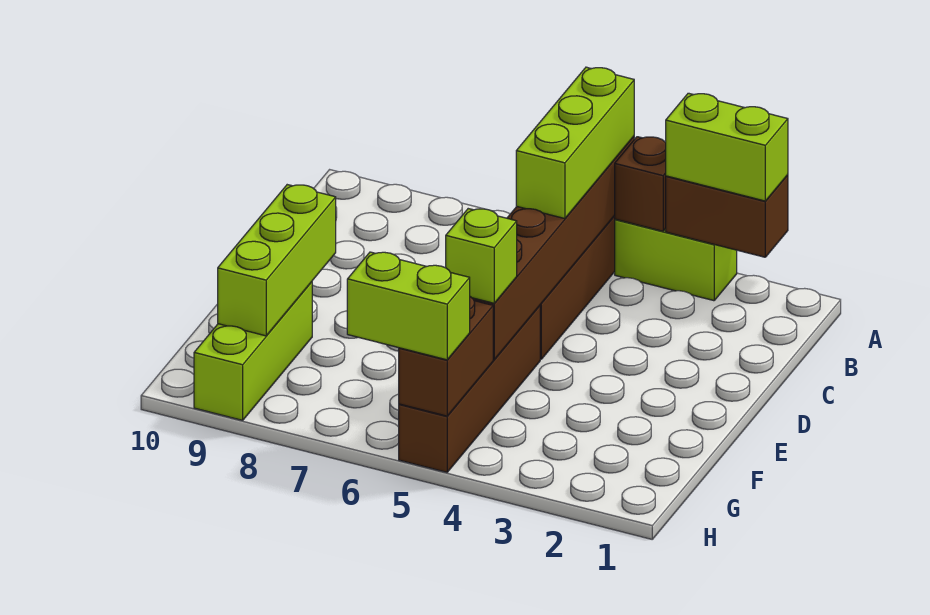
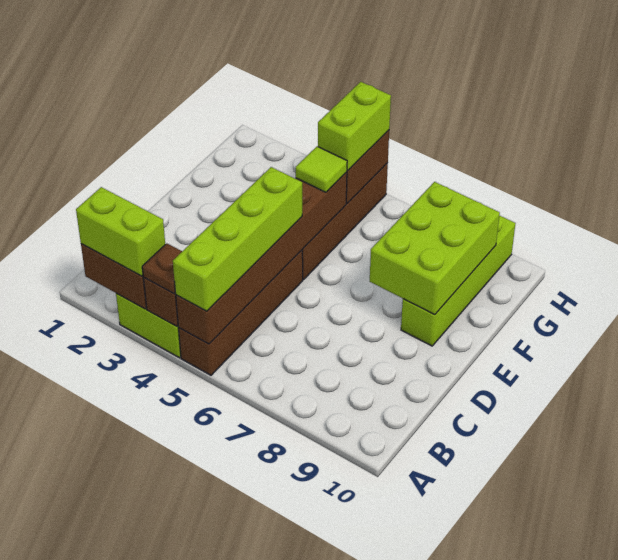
none -> brown 1x1 plate [142,243,182,294]
lime 1x3 brick [516,67,634,219] -> lime 1x4 brick [173,167,302,311]
lime 1x3 brick [218,185,336,336] -> lime 2x3 brick [370,182,500,315]
lime 1x1 brick [446,209,517,303] -> lime 1x1 tile [296,147,347,192]
lime 1x3 brick [194,282,312,420] -> lime 1x4 brick [401,216,516,346]
lime 1x2 brick [347,252,470,360] -> lime 1x2 brick turned to [318,82,391,171]

